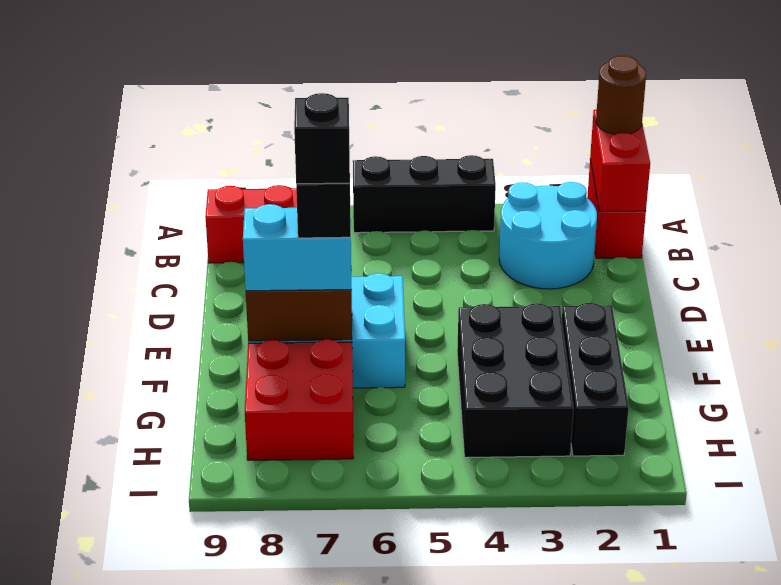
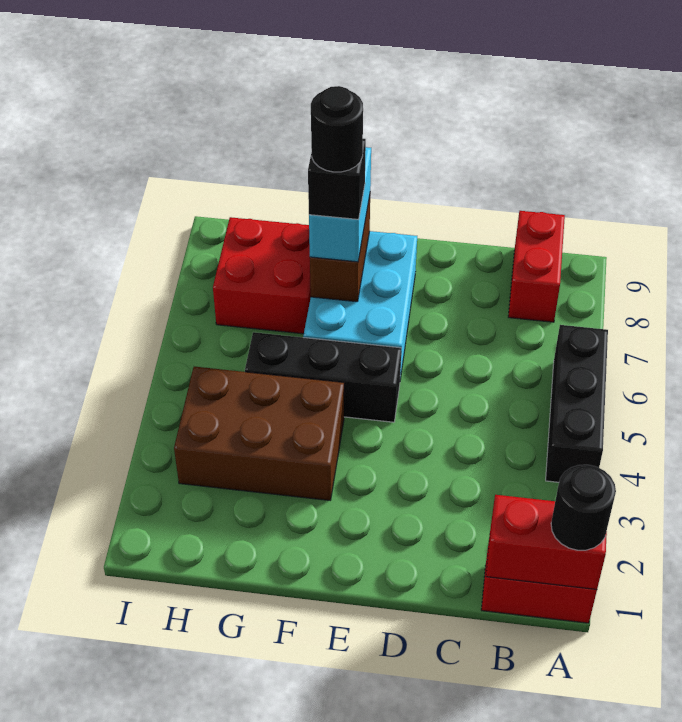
brown 1x1 round brick [596,56,646,134] -> black 1x1 round brick [551,465,616,550]
cyan 2x2 round brick [499,182,597,289] -> none
black 1x3 brick [562,303,629,456] -> black 1x3 brick moved to [245,332,401,422]
black 2x3 brick [457,303,574,458] -> brown 2x3 brick [174,367,344,500]
black 1x1 brick [294,93,350,184] -> black 1x1 round brick [311,86,363,172]

